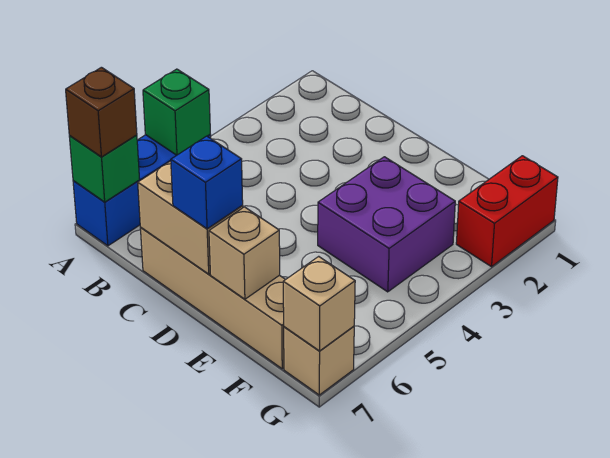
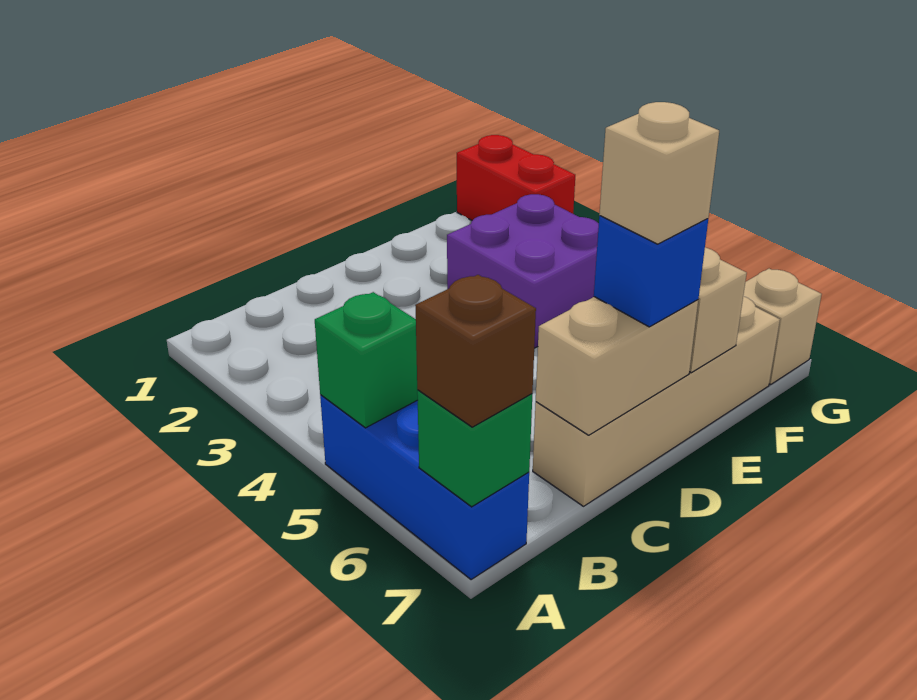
tan 1x1 brick [283,256,355,351] -> tan 1x1 brick moved to [599,102,719,244]

